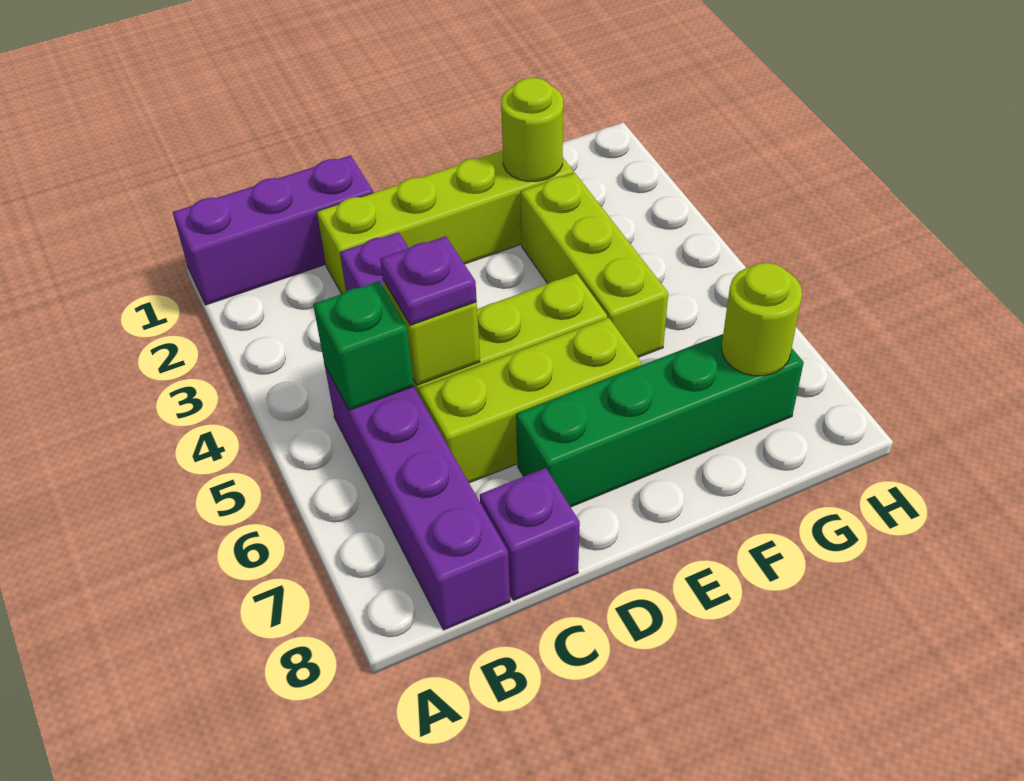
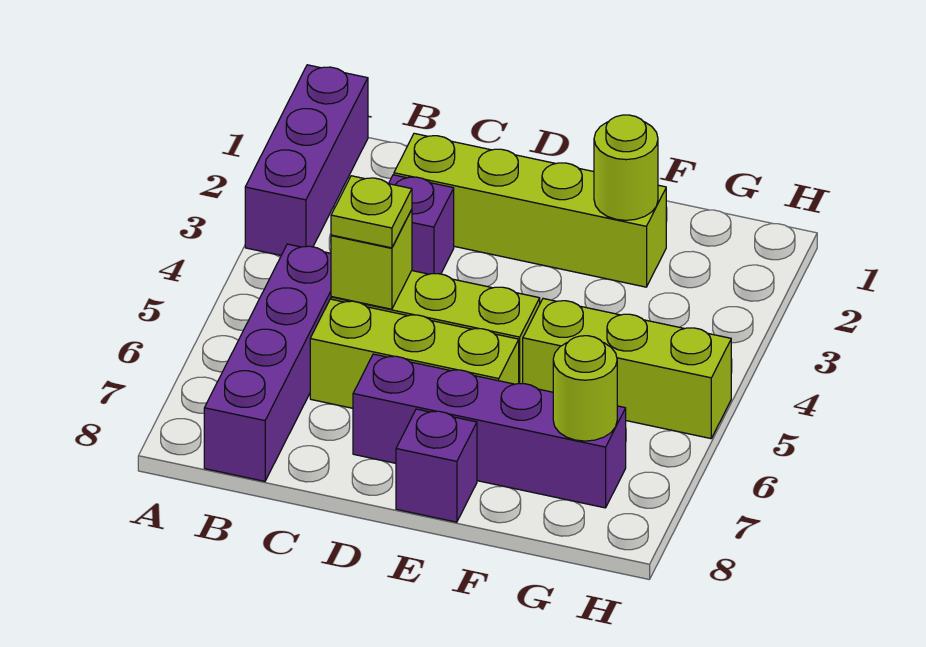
purple 1x3 brick [173,155,373,305] -> purple 1x3 brick turned to [245,65,368,255]
green 1x1 brick [313,281,414,410] -> none
purple 1x1 plate [380,236,477,325] -> lime 1x1 plate [331,176,412,248]
purple 1x1 brick [480,468,580,600] -> purple 1x1 brick moved to [396,409,477,522]
green 1x4 brick [516,334,804,507] -> purple 1x4 brick [353,354,626,508]
lime 1x3 brick [520,173,668,357] -> lime 1x3 brick turned to [523,299,731,439]

